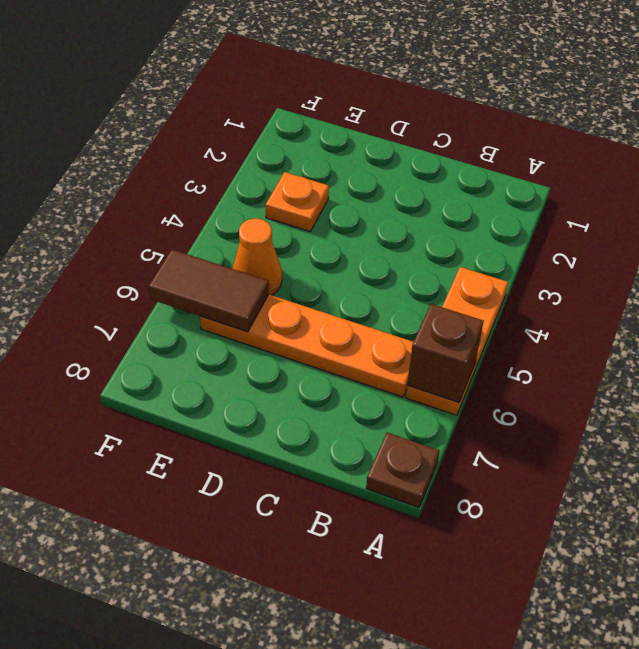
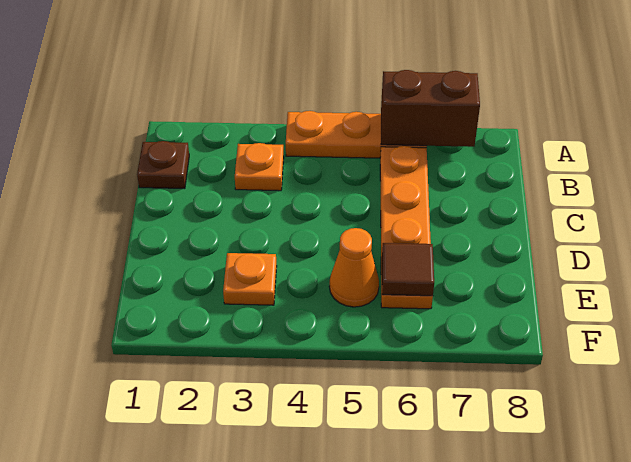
brown 1x1 brick [408,304,483,402] -> brown 1x2 brick [381,70,480,147]
brown 1x1 plate [366,432,440,507] -> brown 1x1 plate moved to [137,141,189,189]
none -> orange 1x1 plate [235,143,284,191]
brown 1x2 tile [149,249,269,332] -> brown 1x1 tile [382,243,434,296]

